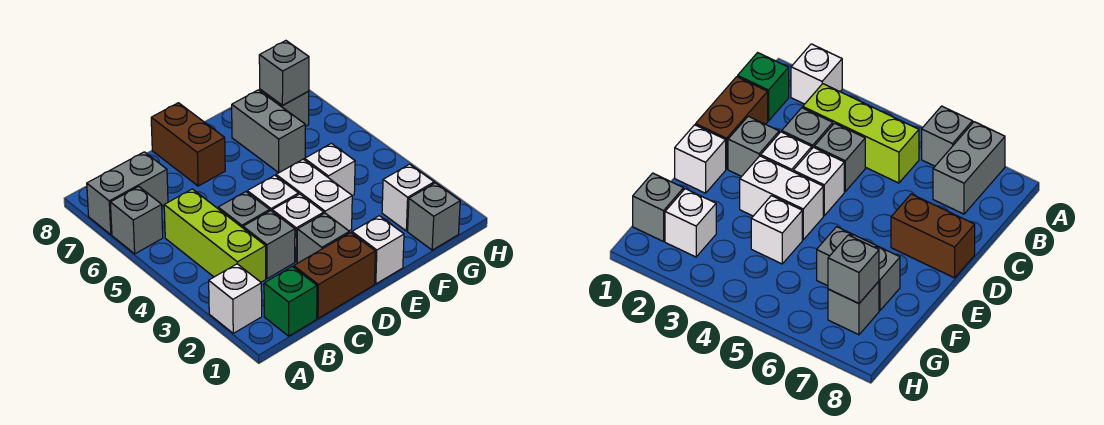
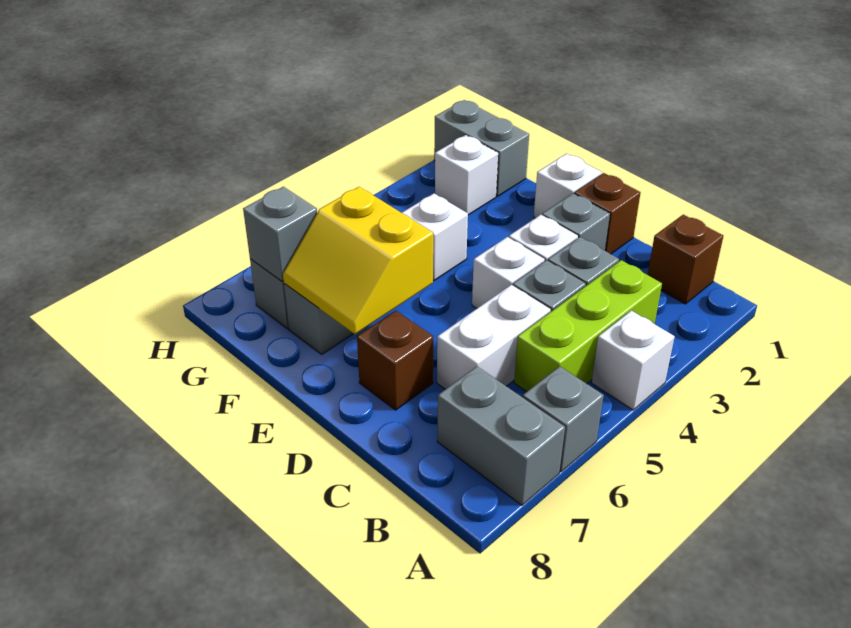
white 1x1 brick [209,264,262,333] -> white 1x1 brick moved to [592,311,675,410]
green 1x1 brick [264,267,317,336] -> brown 1x1 brick [648,215,723,304]
brown 1x2 brick [294,232,375,319] -> brown 1x1 brick [574,173,641,254]
brown 1x2 brick [151,103,225,186] -> brown 1x1 brick [357,311,433,410]
white 1x2 brick [276,159,352,231] -> white 1x2 brick moved to [437,285,551,389]
none -> yellow 2x2 slope [283,187,433,334]
grey 1x1 brick [408,183,460,250] -> grey 1x2 brick [434,100,529,196]

